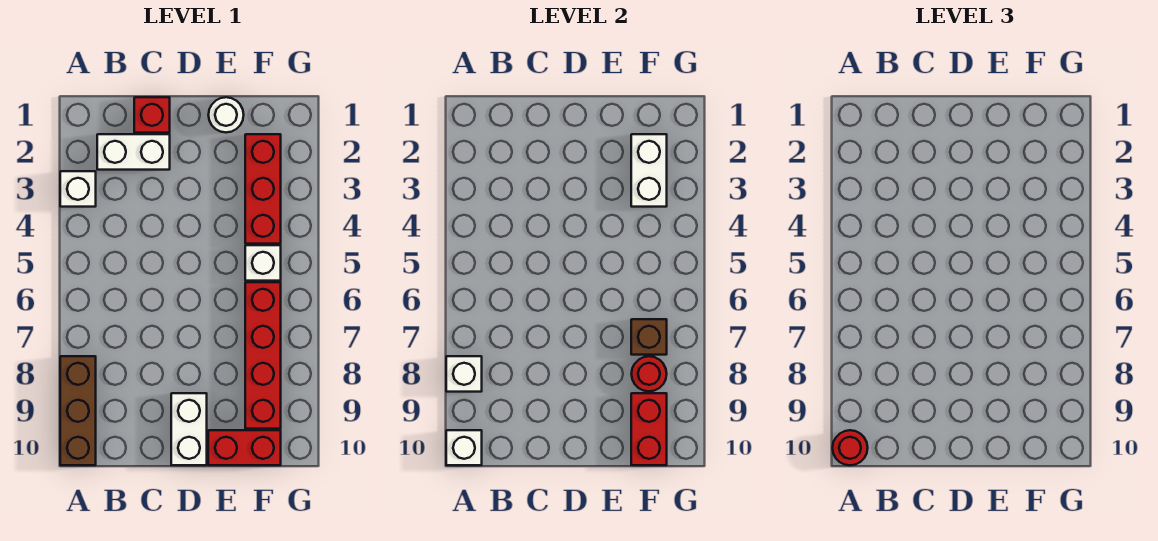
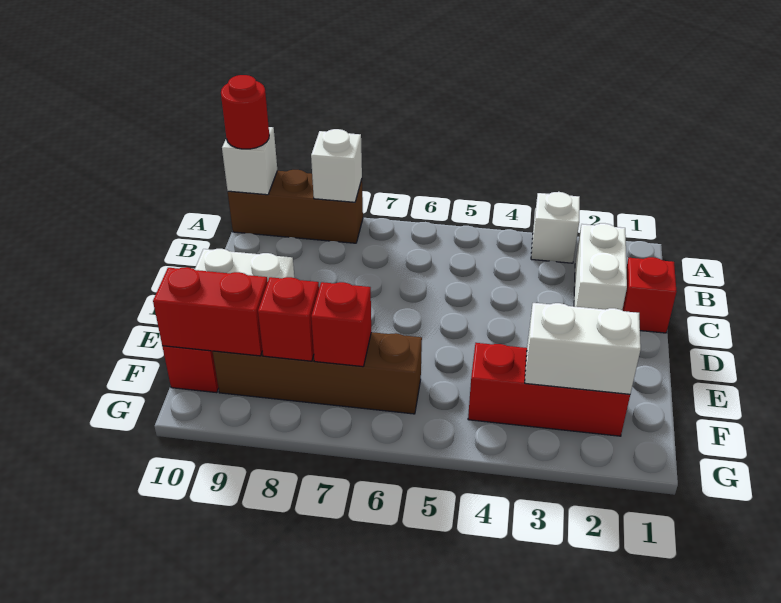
white 1x1 round brick [209,97,244,132] -> none
white 1x1 brick [245,245,281,281] -> none
red 1x4 brick [245,282,281,429] -> brown 1x4 brick [213,332,422,414]
brown 1x1 brick [631,319,667,355] -> red 1x1 brick [311,282,371,367]
red 1x1 round brick [632,356,667,391] -> red 1x1 brick [258,277,319,361]

